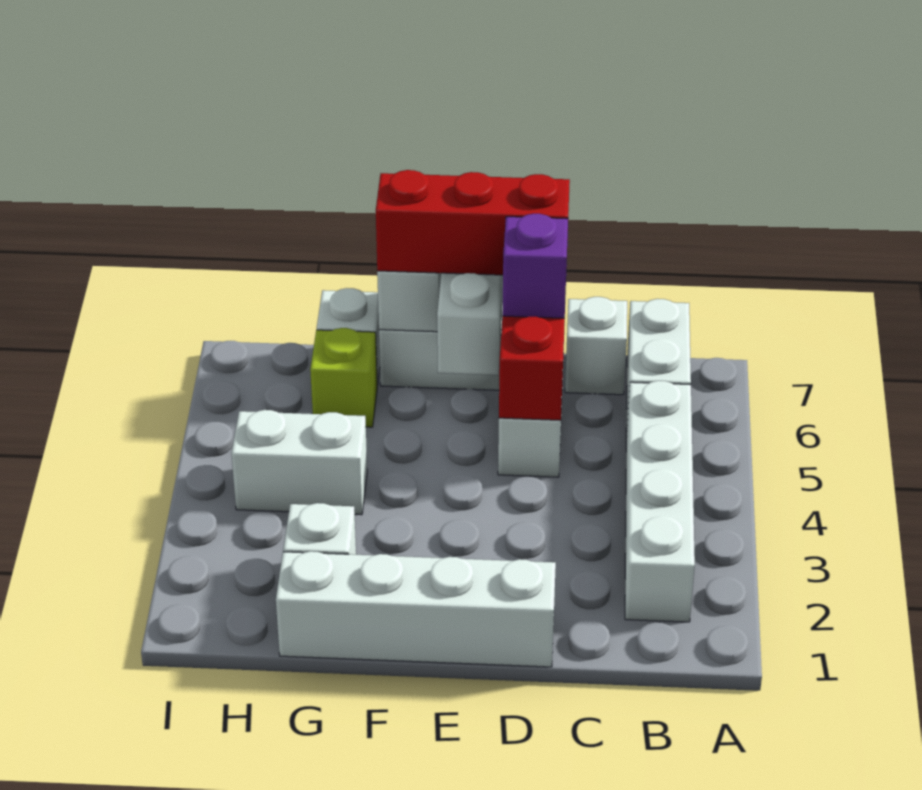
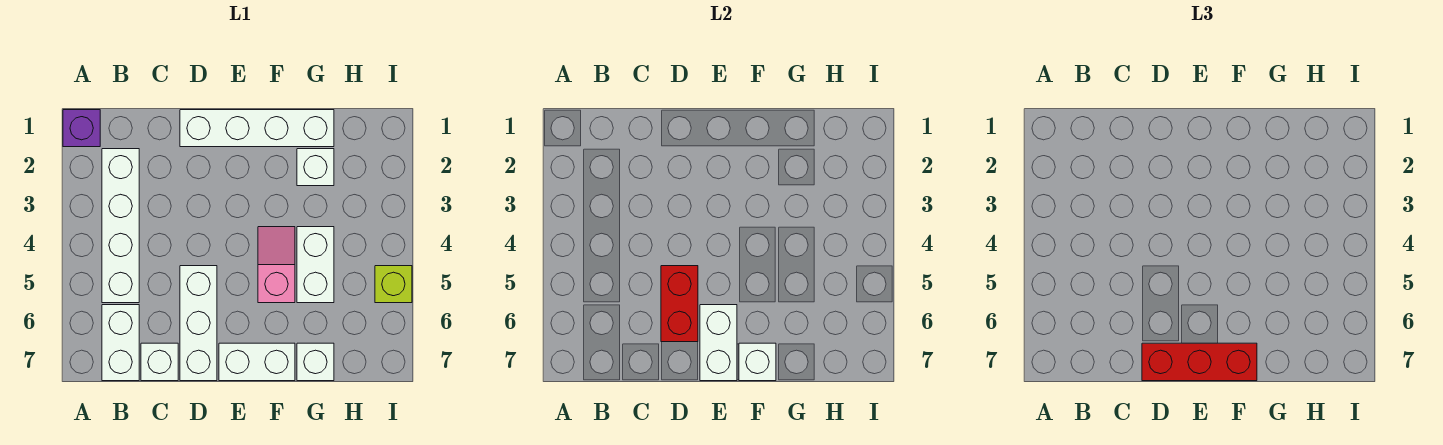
purple 1x1 brick [502,214,568,318] -> purple 1x1 brick moved to [63,110,100,147]
none -> pink 1x2 slope [258,227,295,303]
white 1x2 brick [231,410,367,515] -> white 1x2 brick turned to [297,227,334,303]
lime 1x1 brick [310,328,377,427] -> lime 1x1 brick moved to [375,266,412,303]

